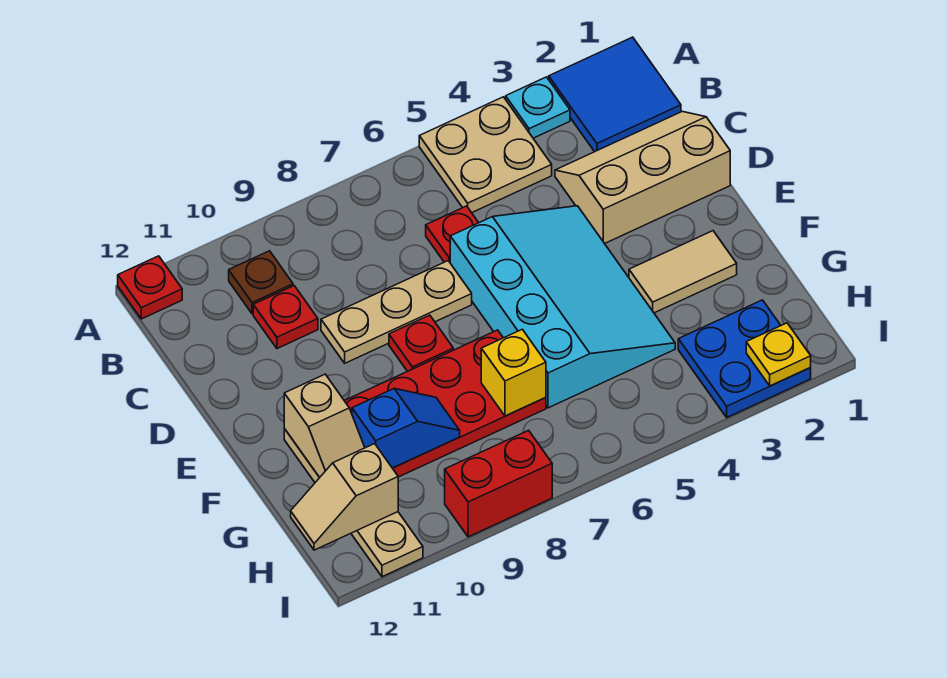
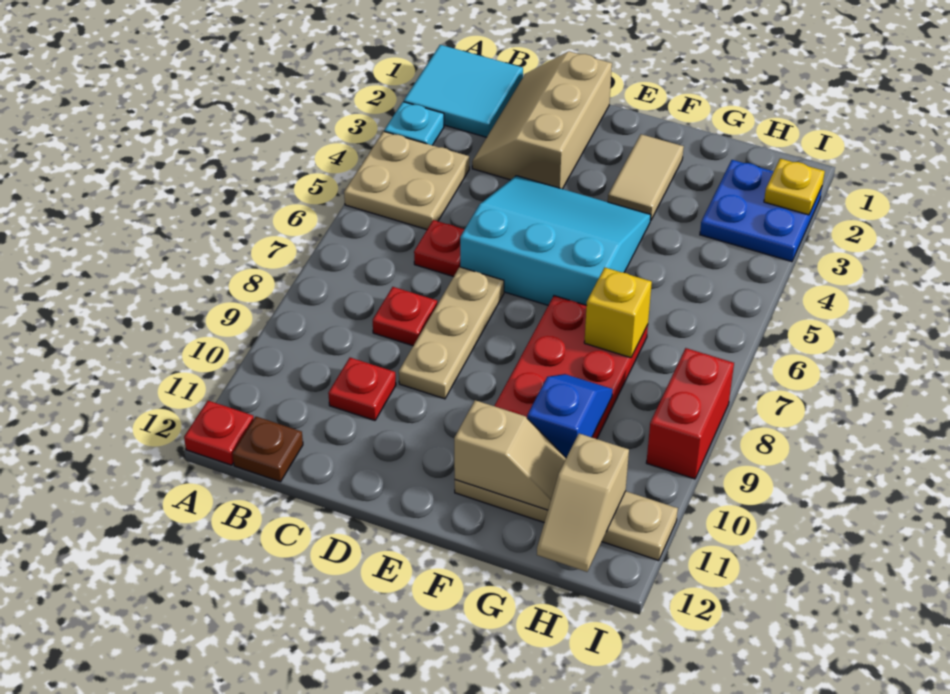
blue 2x2 tile [549,37,681,152] -> cyan 2x2 tile [404,45,523,137]
brown 1x1 plate [229,251,293,314] -> brown 1x1 plate moved to [233,417,303,482]
cyan 3x4 slope [450,206,675,408] -> cyan 3x3 slope [460,176,651,305]
red 1x1 plate [389,315,453,371] -> red 1x1 plate moved to [373,287,437,346]

